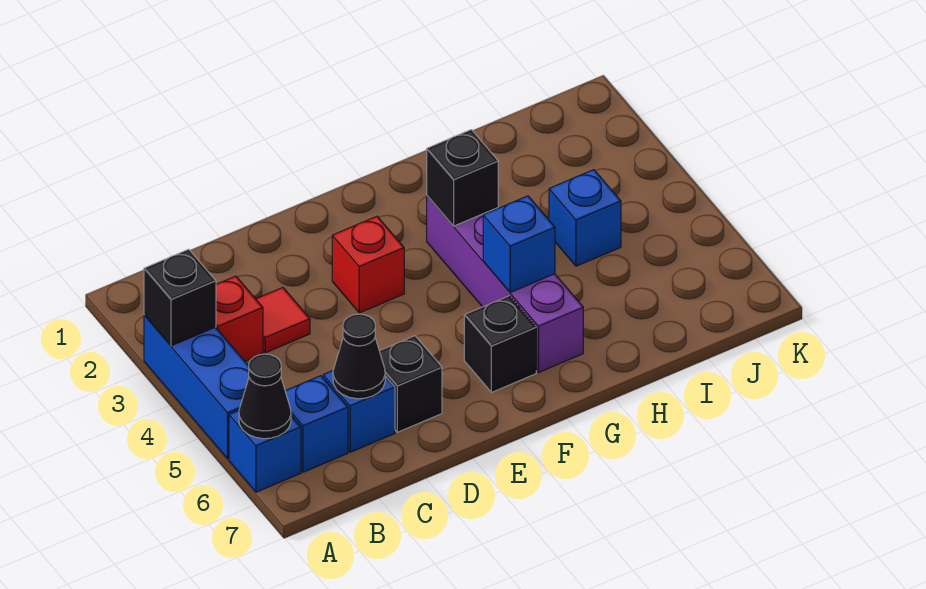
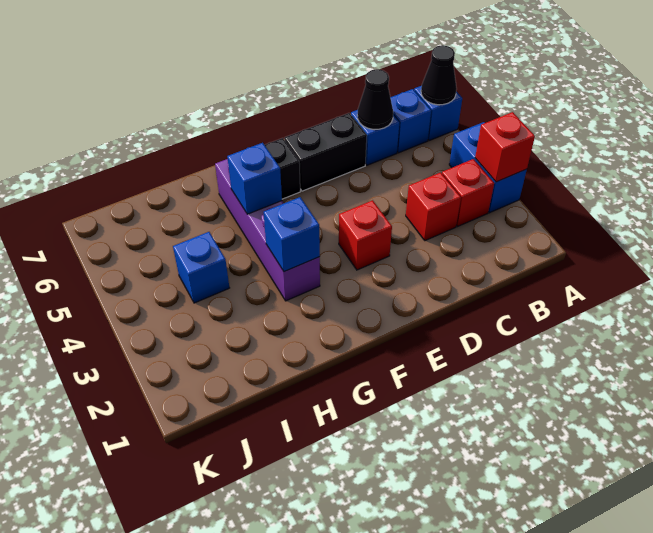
blue 1x3 brick [144,315,249,459] -> blue 1x2 brick [449,122,527,213]
black 1x1 brick [144,249,216,346] -> red 1x1 brick [475,112,535,182]
red 1x1 tile [256,288,310,353] -> red 1x1 brick [406,173,461,241]
black 1x1 brick [380,336,442,432] -> black 1x2 brick [285,113,367,191]
black 1x1 brick [427,130,498,226] -> blue 1x1 brick [264,197,320,272]

